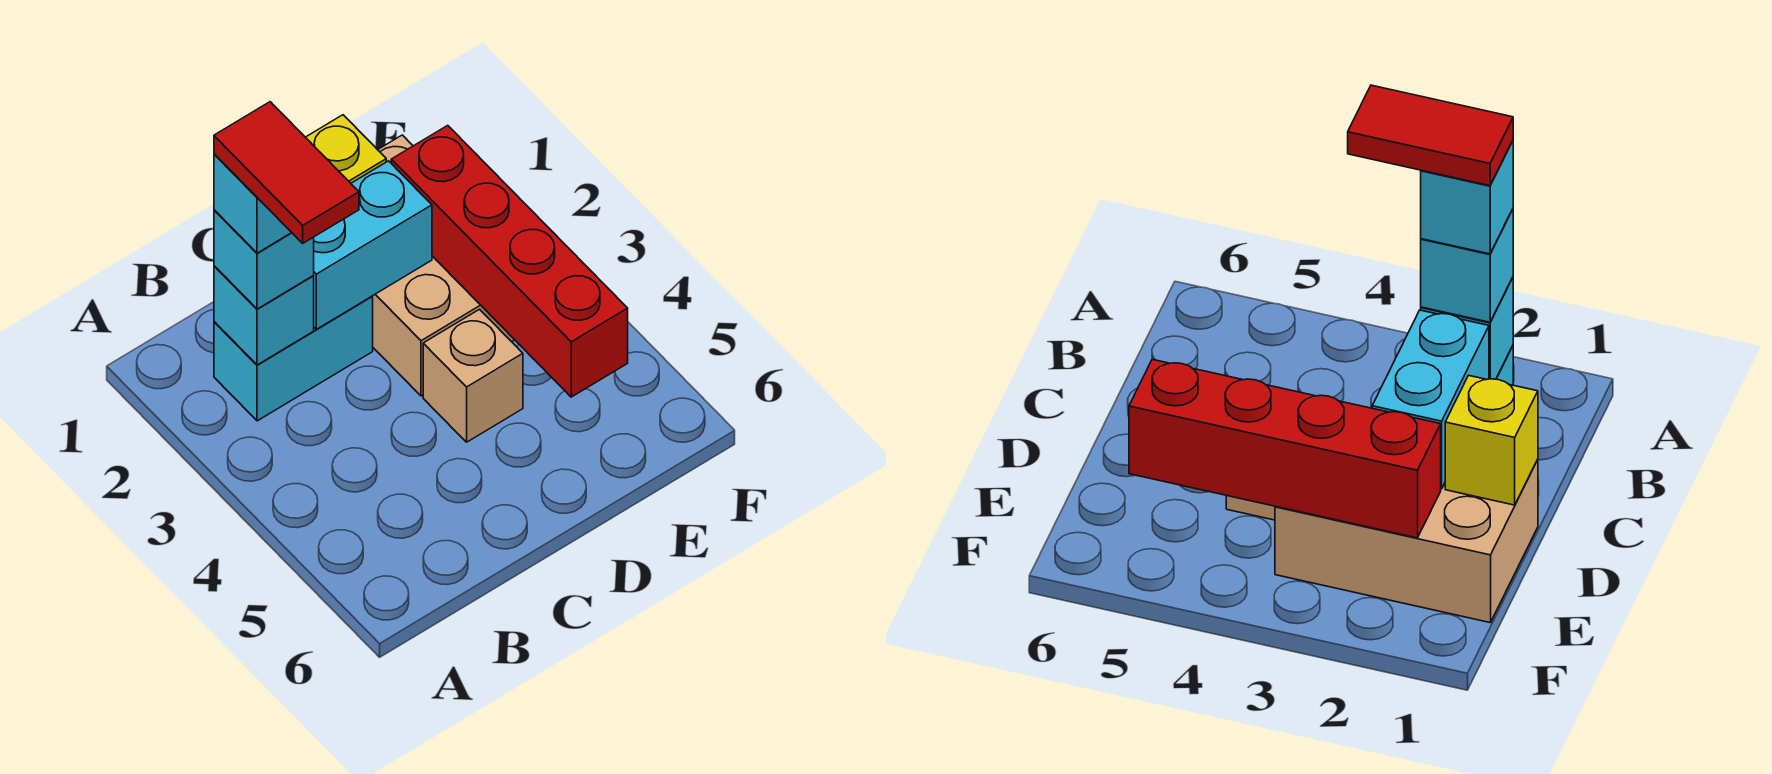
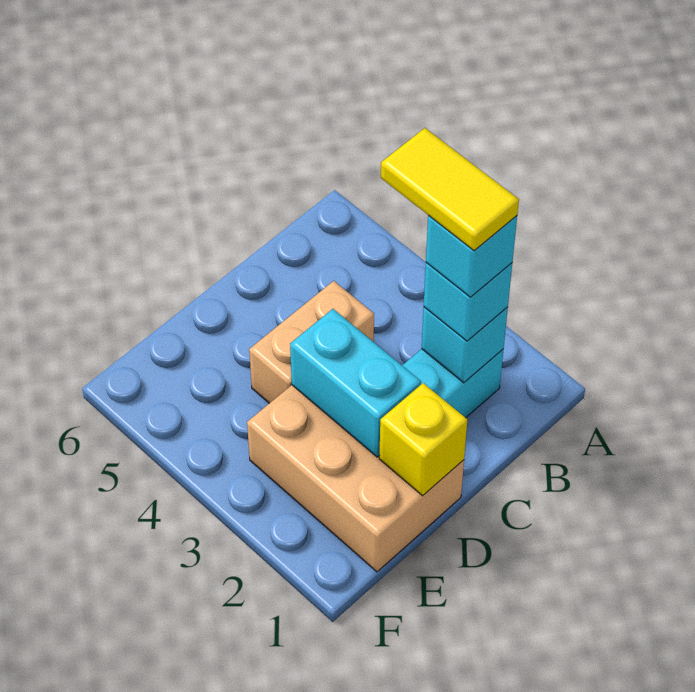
red 1x2 tile [214,102,359,243] -> yellow 1x2 tile [381,128,519,251]
cyan 1x2 brick [313,161,432,329] -> cyan 1x2 brick turned to [290,309,421,457]
tan 1x1 brick [423,310,523,442] -> tan 1x2 brick [249,281,374,403]
red 1x4 brick [391,125,628,397] -> none

